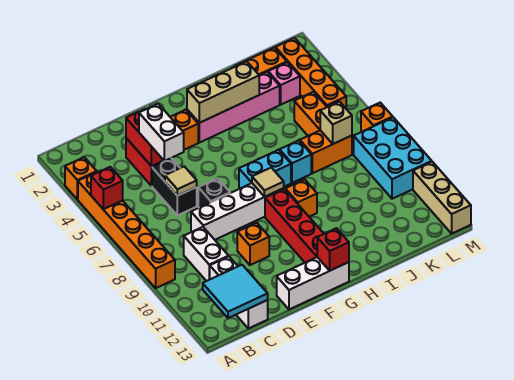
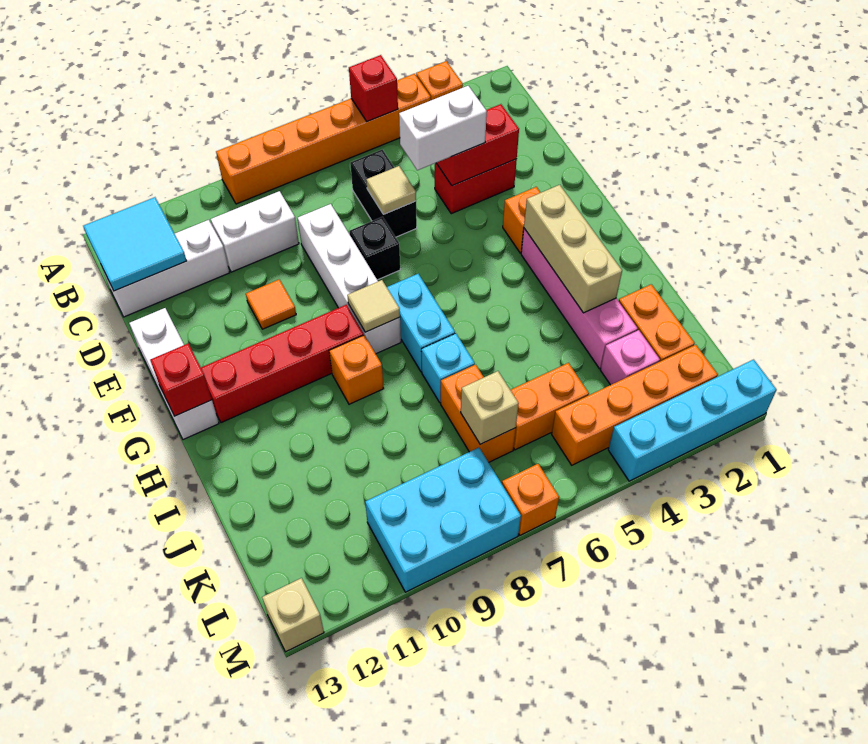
black 1x2 brick [152,158,197,215] -> black 1x2 brick turned to [350,149,417,237]
orange 1x1 brick [237,223,269,265] -> orange 1x1 tile [246,279,296,329]
none -> cyan 1x4 brick [608,360,777,481]
tan 1x3 brick [413,162,471,234] -> tan 1x1 brick [262,578,324,652]

